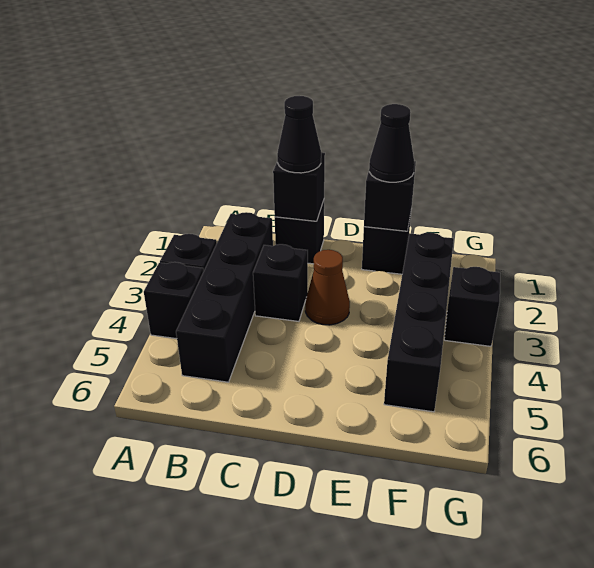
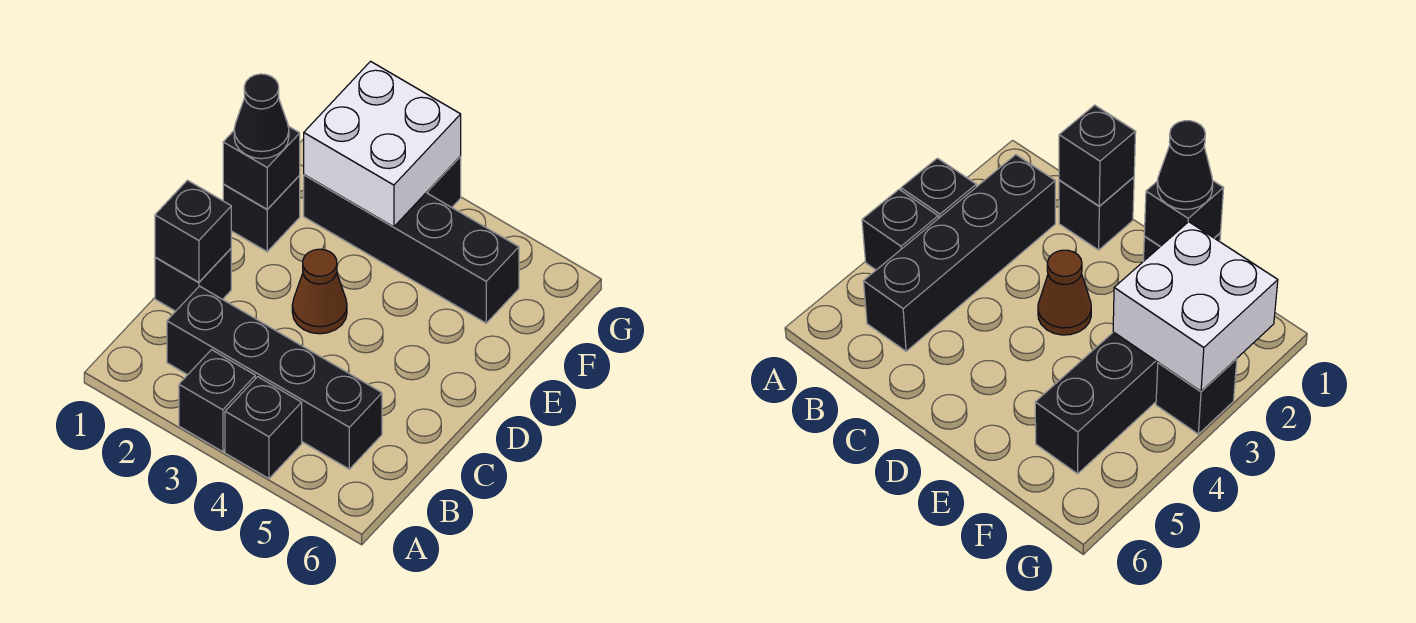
black 1x1 cone [277,96,321,173] -> none
black 1x1 brick [253,244,308,321] -> none
none -> white 2x2 brick [304,61,461,227]

